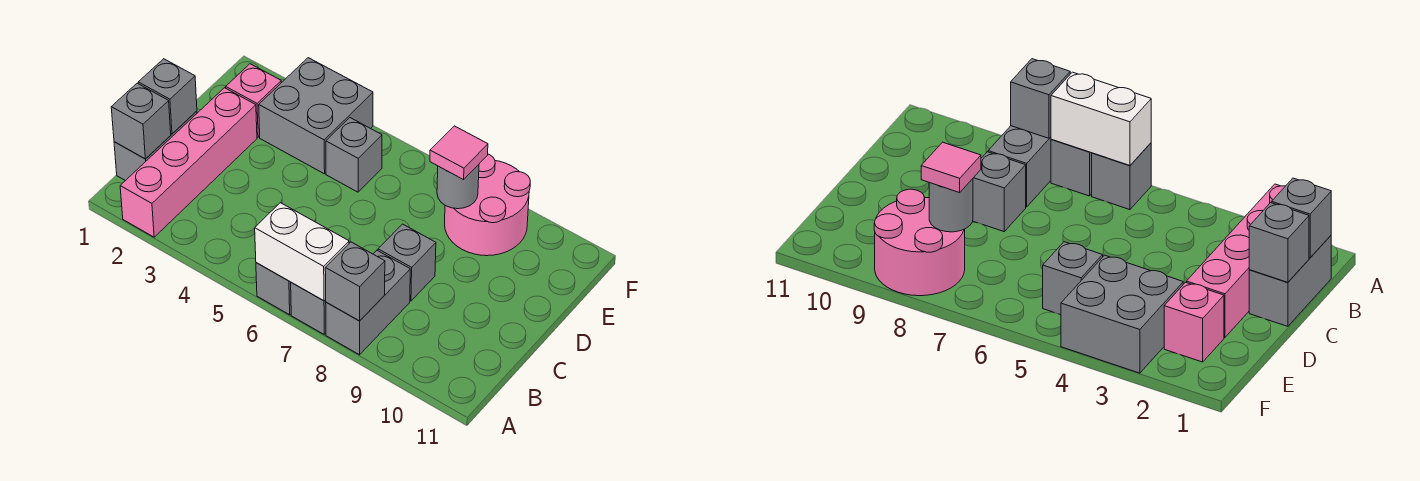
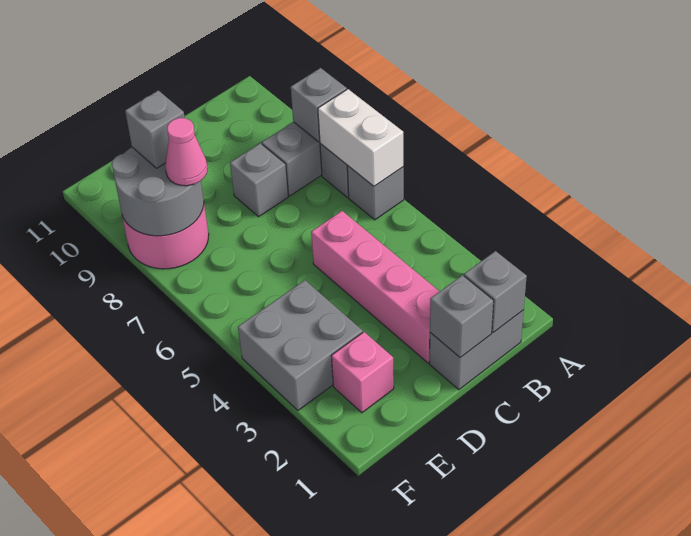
pink 1x4 brick [120,88,257,237] -> pink 1x4 brick turned to [311,211,440,363]
grey 1x1 brick [326,118,382,192] -> grey 1x1 brick moved to [125,90,185,168]
grey 1x1 round brick [437,165,479,209] -> grey 2x2 round brick [112,147,204,236]
pink 1x1 tile [430,126,488,180] -> pink 1x1 cone [165,118,208,186]

